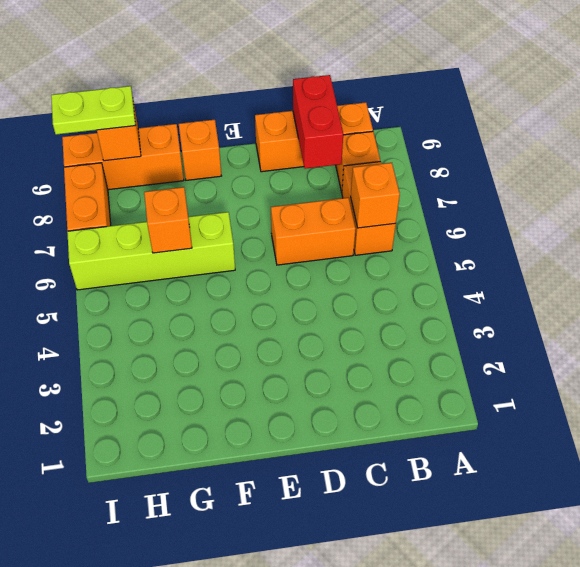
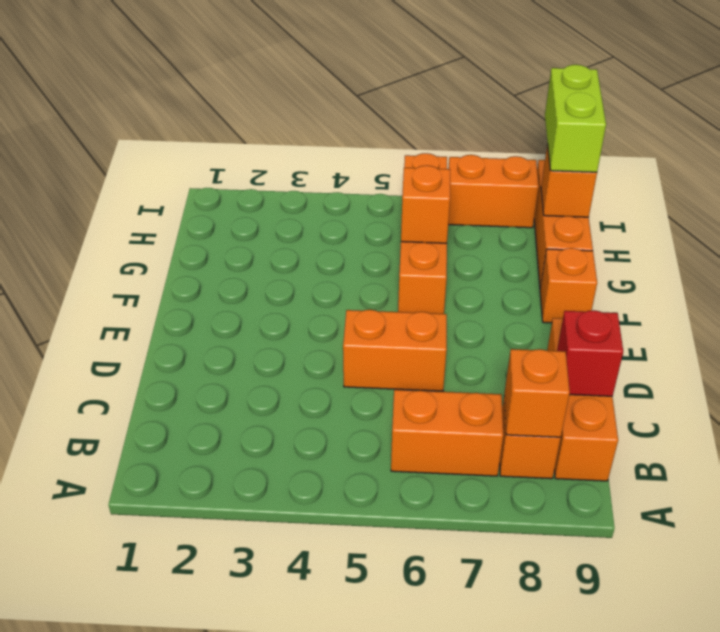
orange 1x1 brick [351,163,400,228] -> orange 1x1 brick moved to [504,349,570,438]
orange 1x2 brick [271,198,355,265] -> orange 1x2 brick turned to [343,310,447,391]
red 1x2 brick [293,75,343,169] -> red 1x1 brick [557,310,623,396]
lime 1x4 brick [67,212,235,290] -> orange 1x4 brick [398,153,447,314]
lime 1x2 plate [51,86,136,135] -> lime 1x2 brick [545,65,606,172]

